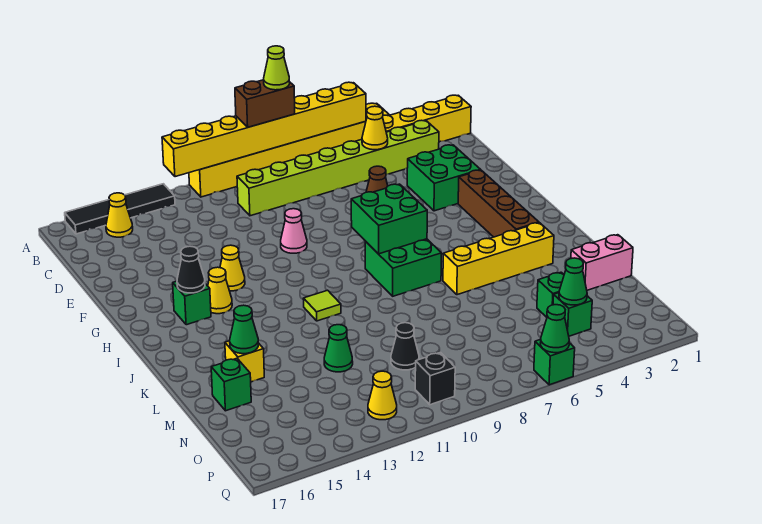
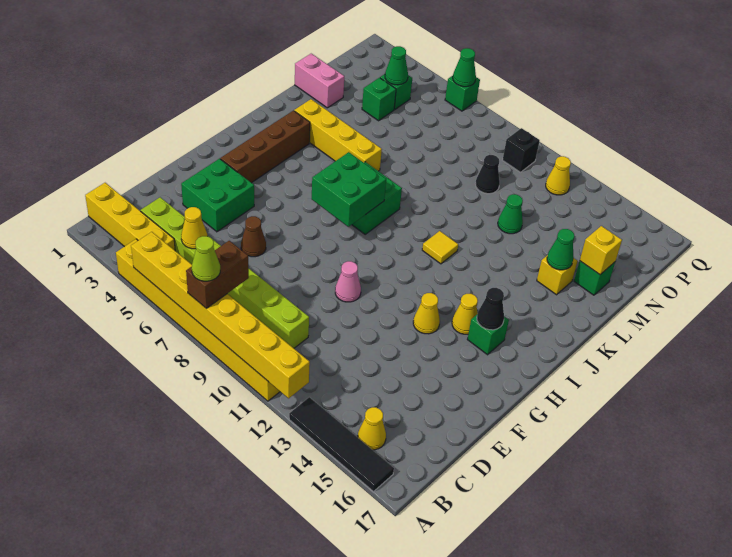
brown 1x2 brick [235,80,295,127] -> brown 1x2 brick turned to [186,241,249,309]
lime 1x1 tile [303,290,341,321] -> yellow 1x1 tile [422,231,458,264]
none -> yellow 1x1 brick [580,226,622,274]

